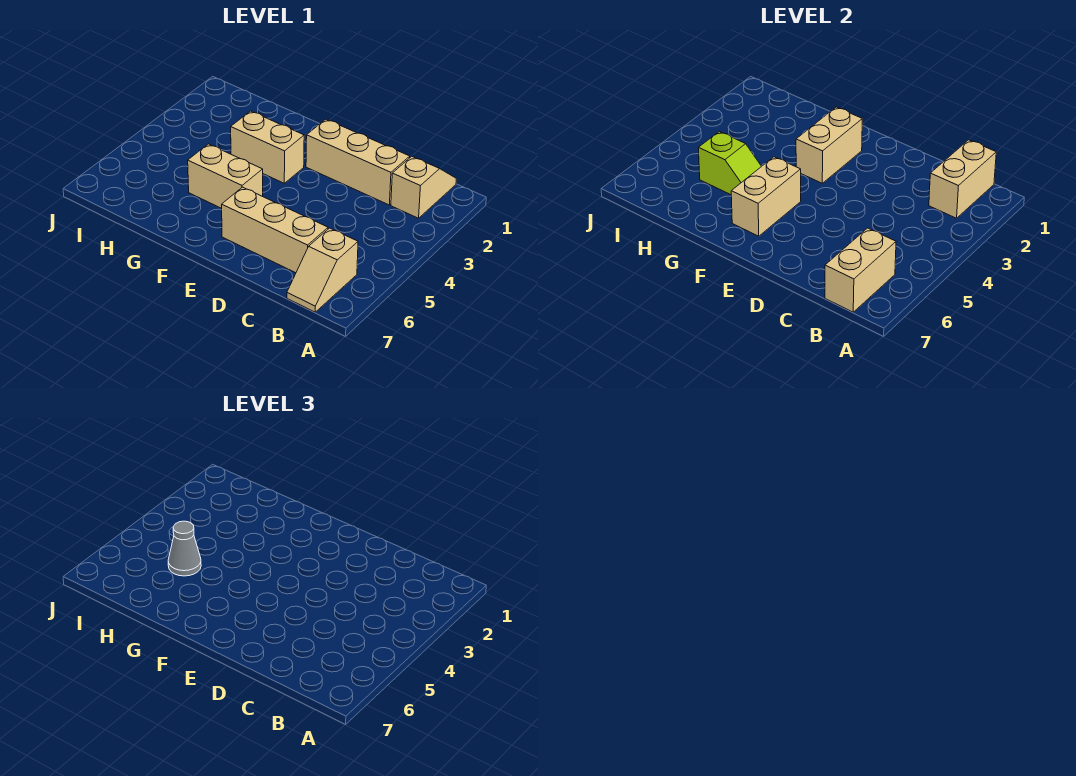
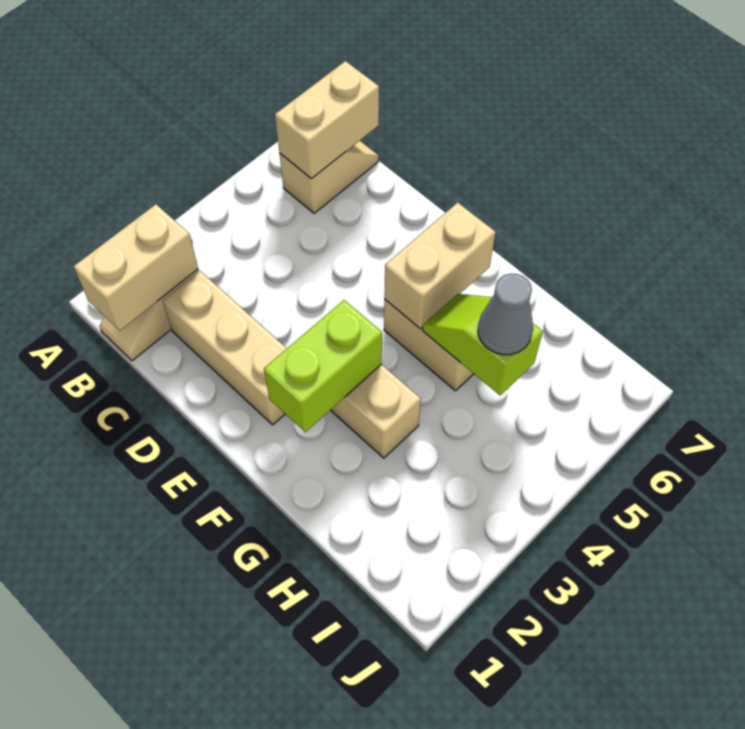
tan 1x3 brick [222,187,328,273] -> none
tan 1x2 brick [796,107,862,183] -> lime 1x2 brick [264,300,382,432]

